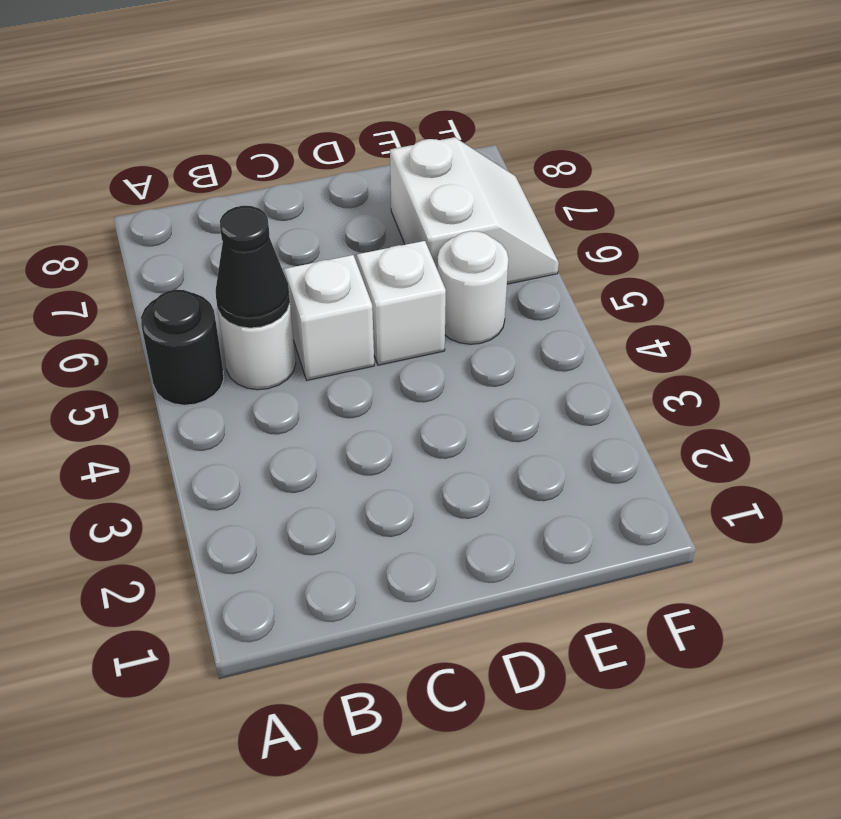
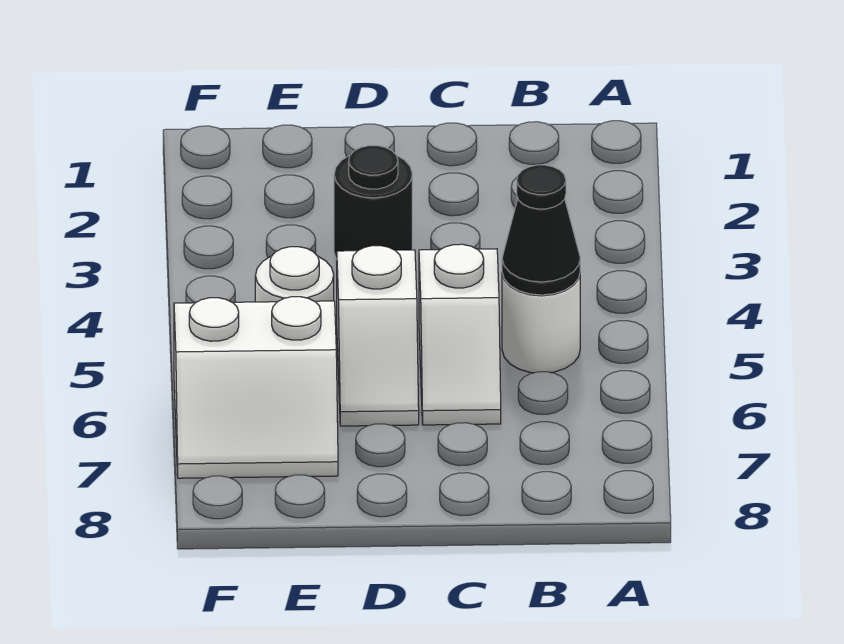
black 1x1 round brick [141,290,224,405] -> black 1x1 round brick moved to [334,146,412,260]
white 2x2 slope [390,137,559,284] -> white 2x2 slope turned to [174,297,338,478]

